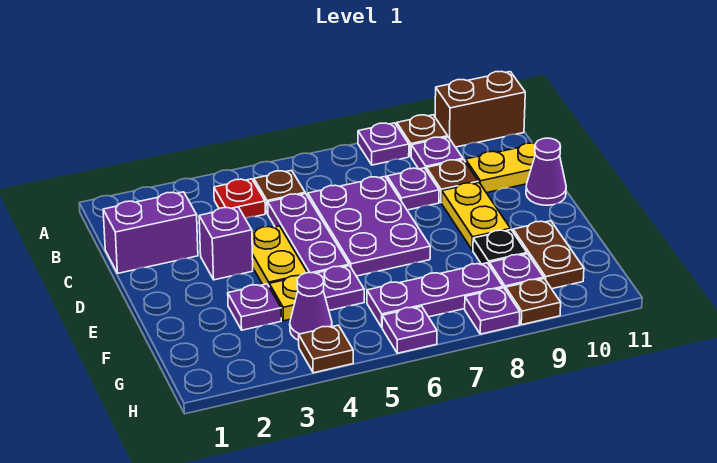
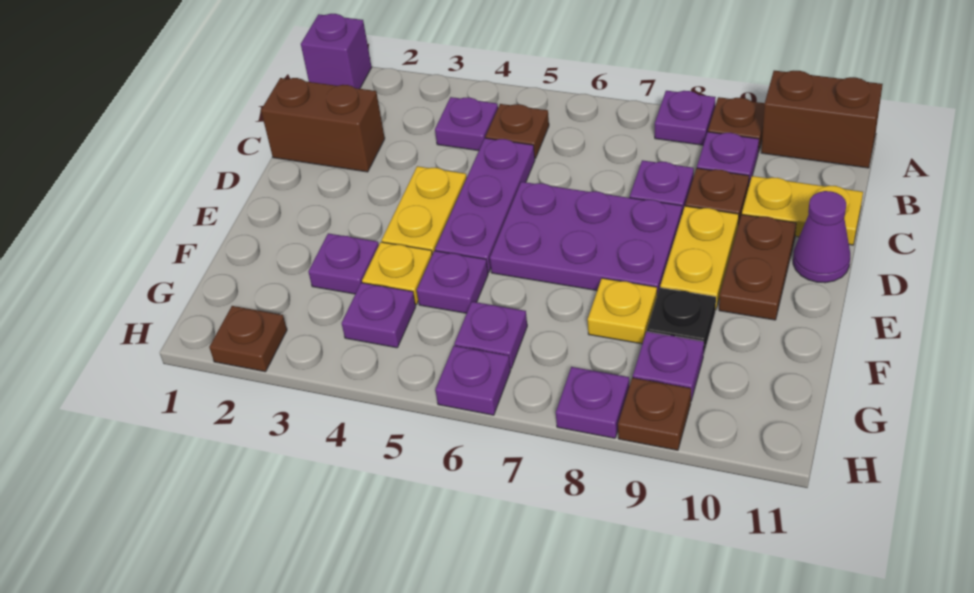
red 1x1 plate [214,179,265,218] -> purple 1x1 plate [435,97,498,151]
purple 1x2 brick [103,192,198,273] -> brown 1x2 brick [261,78,385,172]
purple 2x3 plate [308,177,430,276] -> purple 2x3 plate turned to [490,182,682,295]
purple 1x1 brick [199,207,253,280] -> purple 1x1 brick moved to [301,14,372,89]
none -> yellow 1x1 plate [588,278,657,344]
brown 1x2 plate [513,221,584,289] -> brown 1x2 plate moved to [719,214,796,320]
purple 1x1 cone [290,273,332,340] -> purple 1x1 plate [342,283,416,348]
purple 1x3 plate [367,263,503,327] -> purple 1x1 plate [454,302,527,368]
brown 1x1 plate [299,325,353,373] -> brown 1x1 plate moved to [209,306,287,372]

